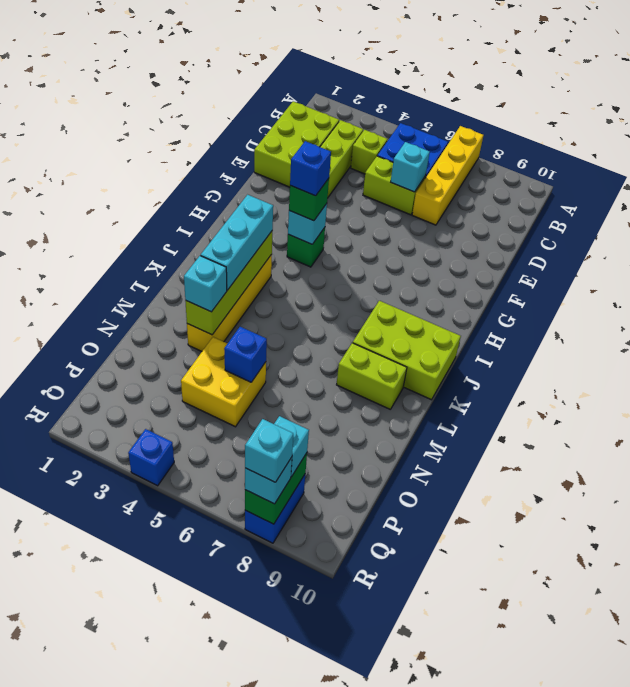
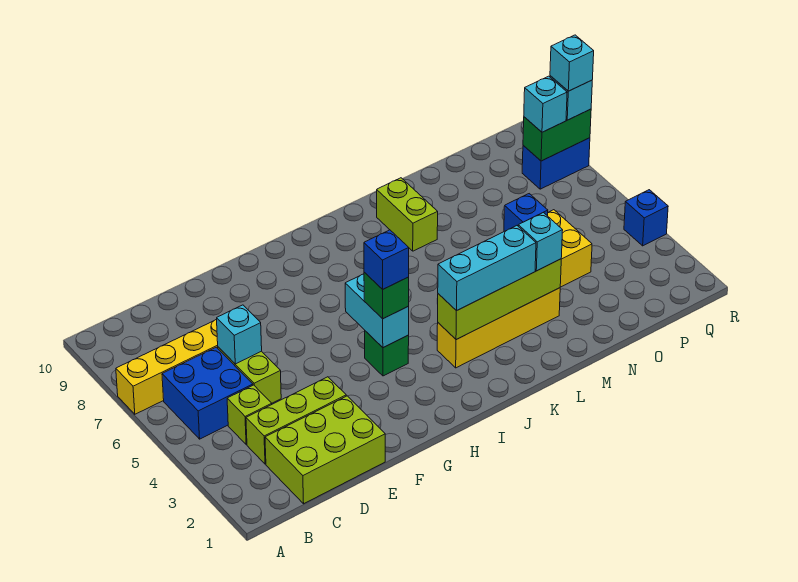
cyan 1x1 brick [288,204,327,244] -> cyan 1x2 brick [345,274,409,348]
lime 2x3 brick [353,301,461,400] -> none

